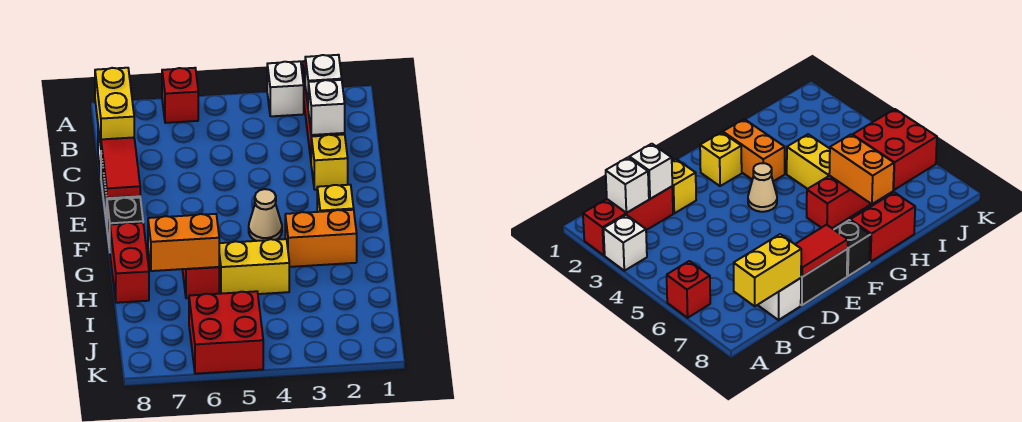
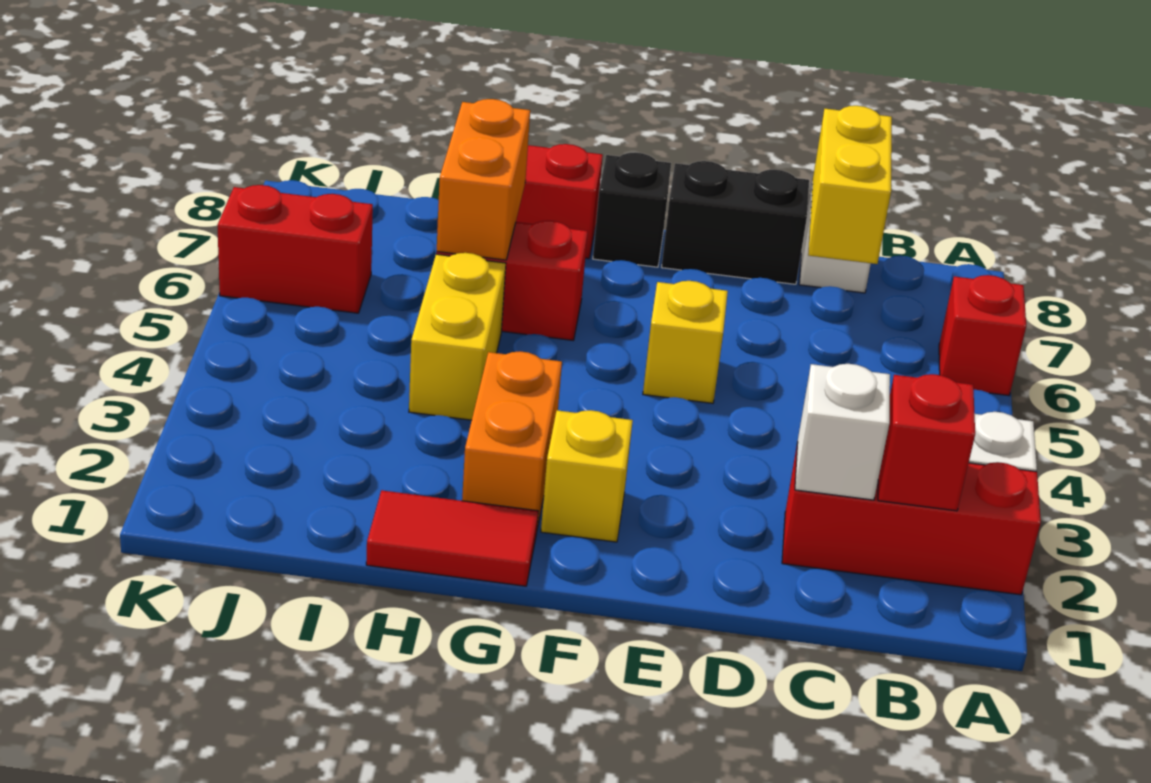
white 1x1 brick [305,55,342,104] -> red 1x1 brick [878,374,975,511]
yellow 1x2 brick [95,68,134,145] -> yellow 1x2 brick turned to [808,106,892,264]
yellow 1x1 brick [311,134,348,190] -> yellow 1x1 brick moved to [643,281,728,403]
red 1x2 tile [101,137,140,198] -> red 1x2 tile moved to [366,490,538,586]
tan 1x1 cone [249,189,282,241] -> none
red 2x2 brick [189,291,263,374] -> red 1x2 brick [217,185,373,313]

